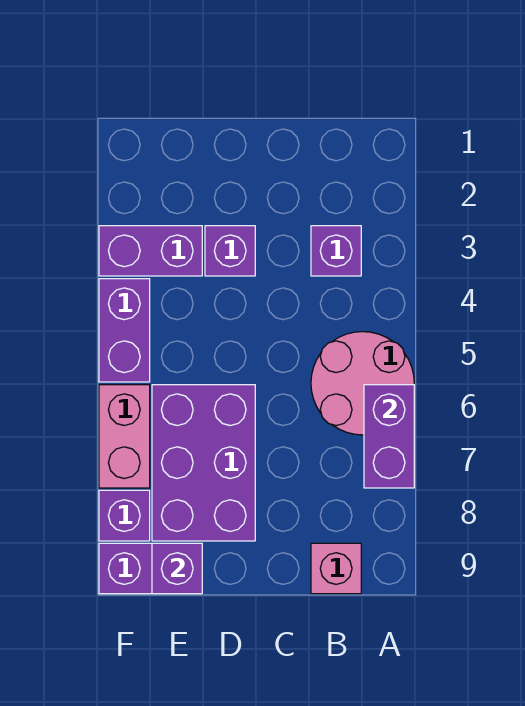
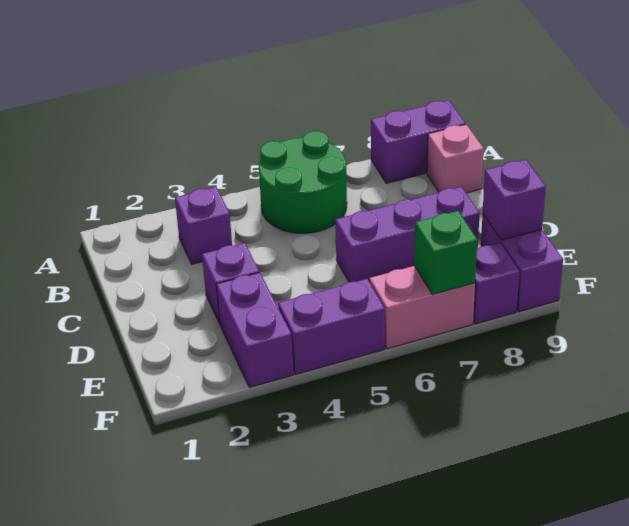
pink 2x2 round brick [311,332,414,435] -> green 2x2 round brick [259,131,347,233]
purple 1x2 brick [364,385,414,488] -> purple 1x2 brick moved to [371,100,466,183]
purple 2x3 brick [152,385,255,541] -> purple 1x3 brick [335,187,480,282]
none -> green 1x1 brick [414,211,477,294]

